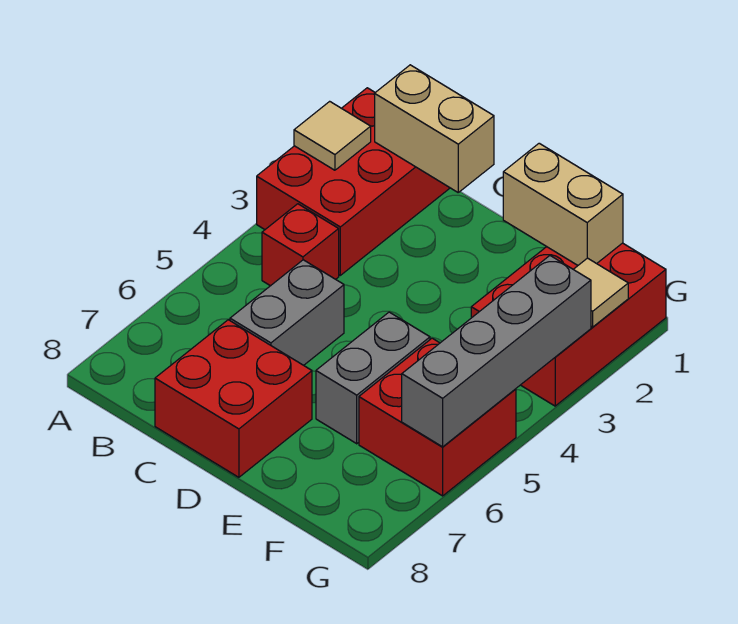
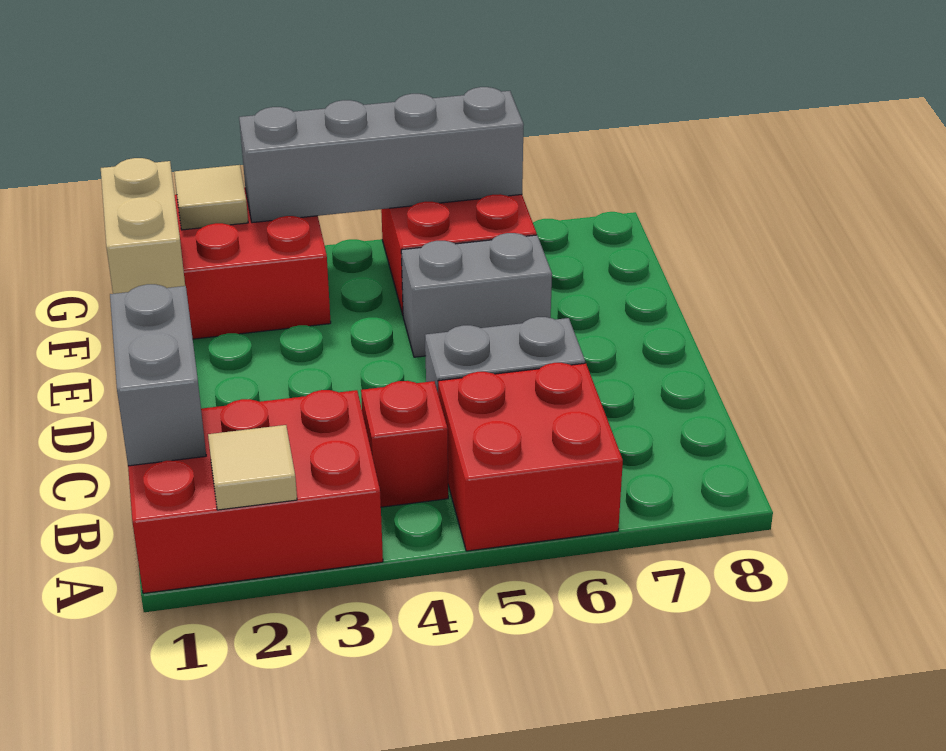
tan 1x2 brick [375,65,494,192] -> grey 1x2 brick [110,284,206,466]
red 2x2 brick [155,320,312,477] -> red 2x2 brick moved to [438,363,623,551]

